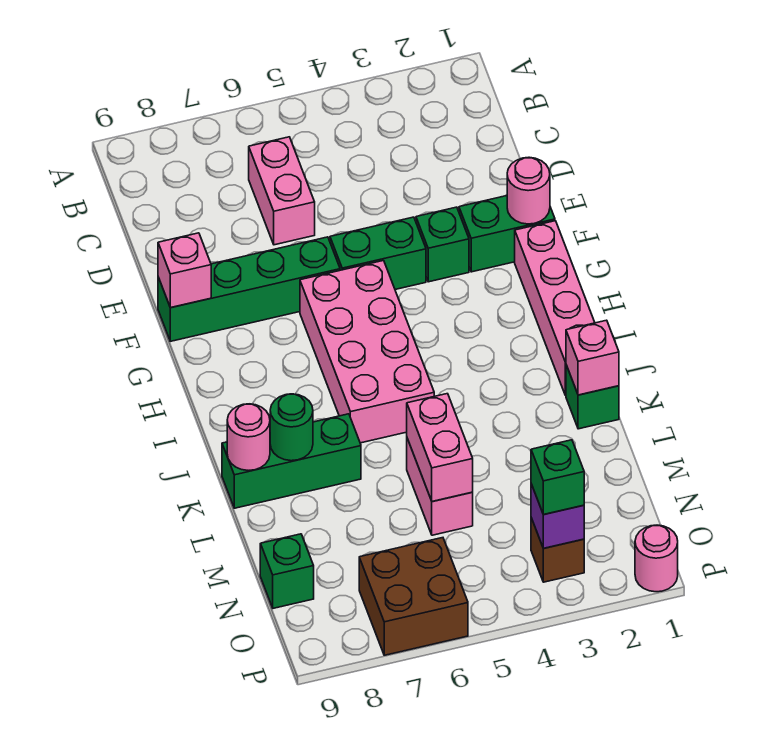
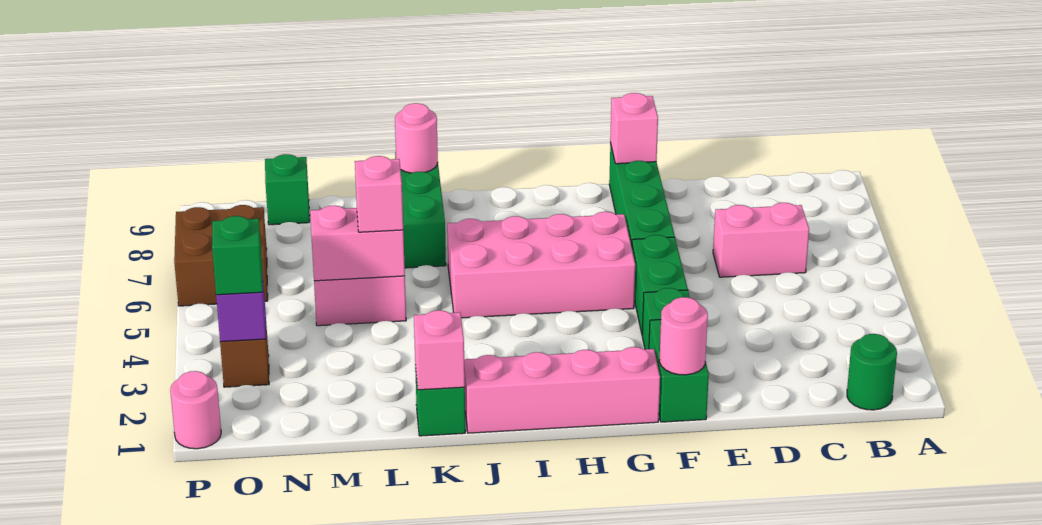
green 1x1 round brick [270,394,313,461] -> green 1x1 round brick moved to [847,334,897,410]
none -> pink 1x1 brick [355,156,403,232]

